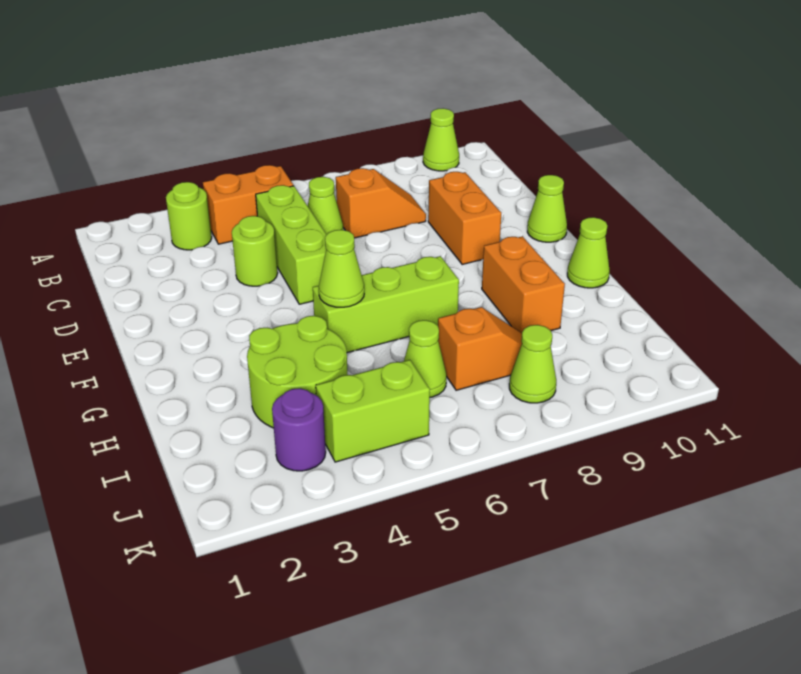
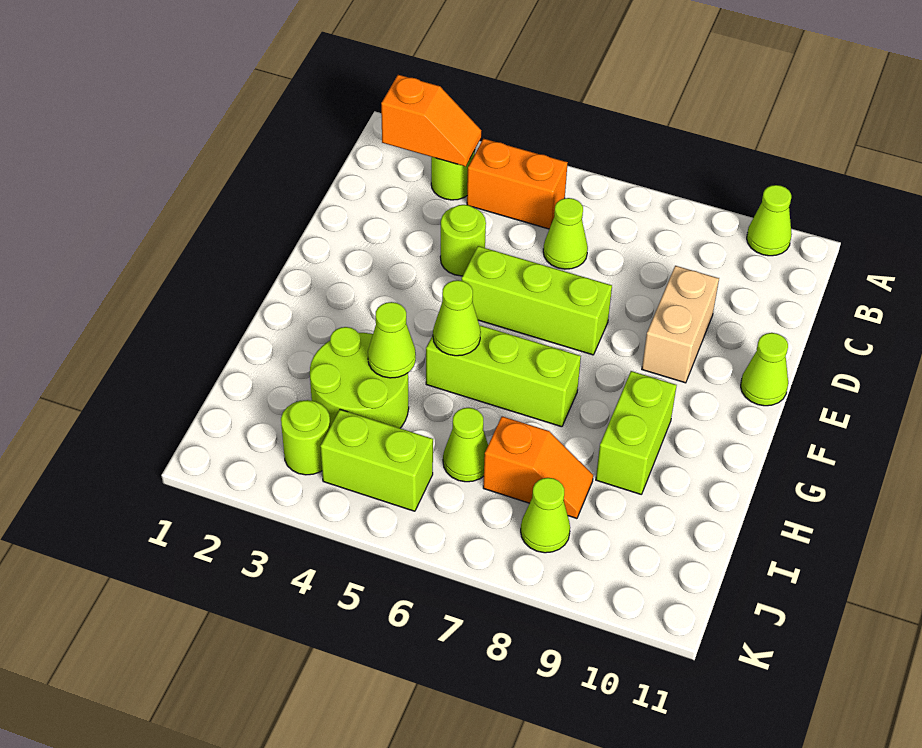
lime 1x3 brick [256,185,327,304] -> lime 1x3 brick turned to [462,246,612,355]
orange 1x2 slope [336,168,426,238] -> orange 1x2 slope moved to [381,75,481,166]
orange 1x2 brick [428,172,501,265] -> tan 1x2 brick [642,266,719,383]
orange 1x2 brick [482,236,565,333] -> lime 1x2 brick [596,371,677,494]
lime 1x1 cone [567,217,610,288] -> lime 1x1 cone moved to [368,302,416,378]
purple 1x1 round brick [272,388,326,471] -> lime 1x1 round brick [281,400,330,475]

